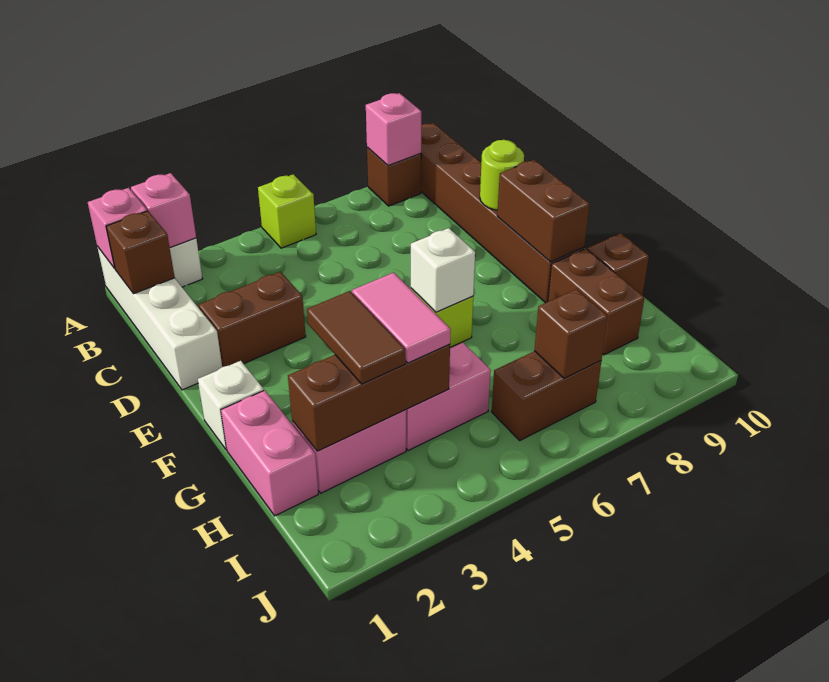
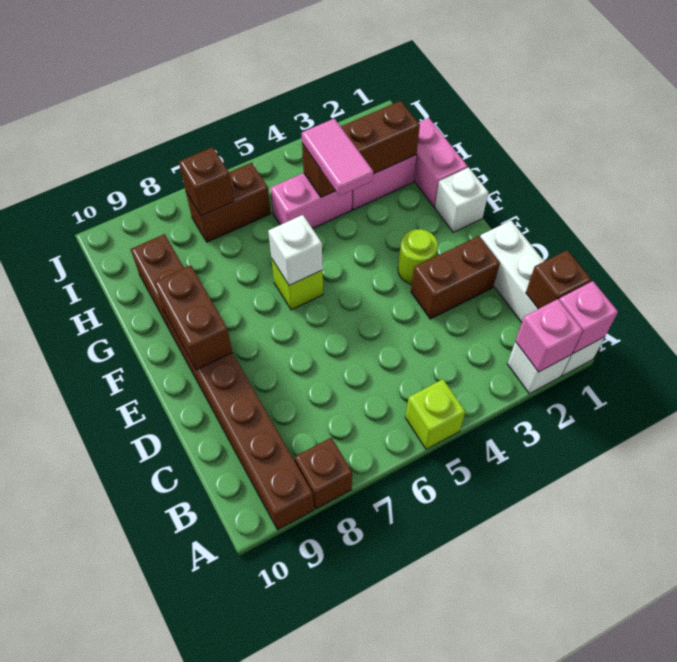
pink 1x1 brick [366,93,421,166] -> none
lime 1x1 round brick [480,140,524,210] -> lime 1x1 round brick moved to [398,229,438,284]
brown 1x2 tile [307,291,406,384] -> none
brown 1x1 brick [587,233,649,295] -> none

